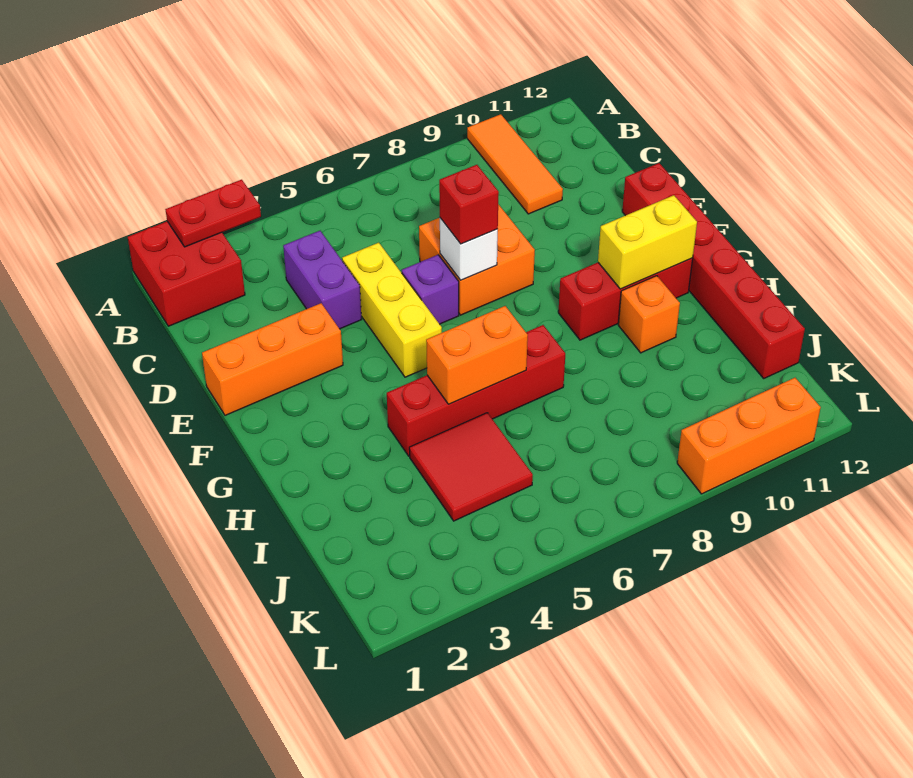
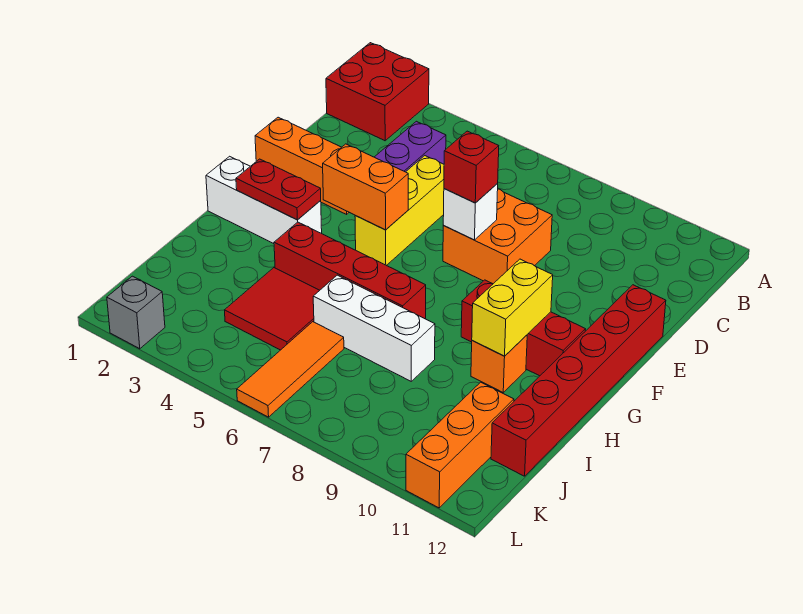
red 1x2 plate [165,180,261,247] -> red 1x2 plate moved to [236,159,321,220]
orange 1x3 tile [467,114,563,214] -> orange 1x3 tile moved to [237,322,344,417]
purple 1x1 brick [402,255,459,324] -> none
none -> white 1x3 brick [206,156,322,244]
yellow 1x2 brick [598,195,697,289] -> yellow 1x2 brick turned to [472,259,553,356]
orange 1x2 brick [426,306,528,404] -> orange 1x2 brick moved to [323,144,408,230]
none -> white 1x3 brick [313,275,435,381]
none -> grey 1x1 brick [107,276,165,349]
orange 1x3 brick [677,378,821,494] -> orange 1x3 brick turned to [406,382,514,508]

